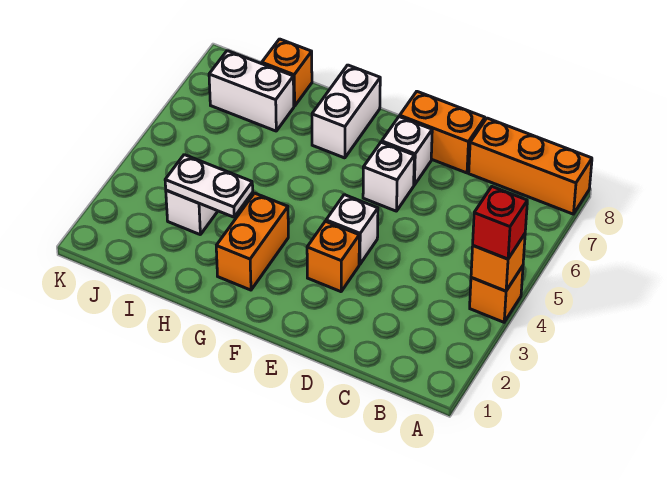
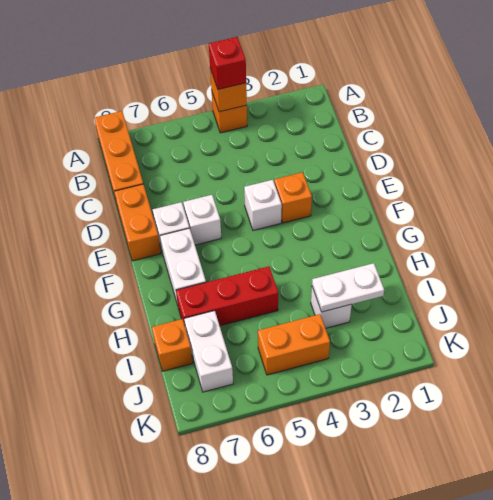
orange 1x2 brick [216,193,288,290] -> orange 1x2 brick moved to [258,314,330,375]
white 1x2 brick [312,65,380,158] -> white 1x2 brick turned to [160,228,206,305]
white 1x2 plate [165,155,253,217] -> white 1x2 plate turned to [312,263,384,312]
none -> red 1x3 brick [176,266,278,326]

